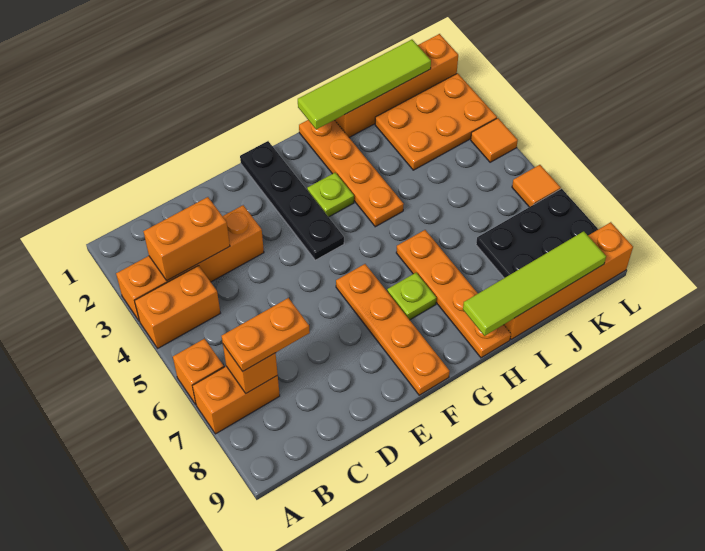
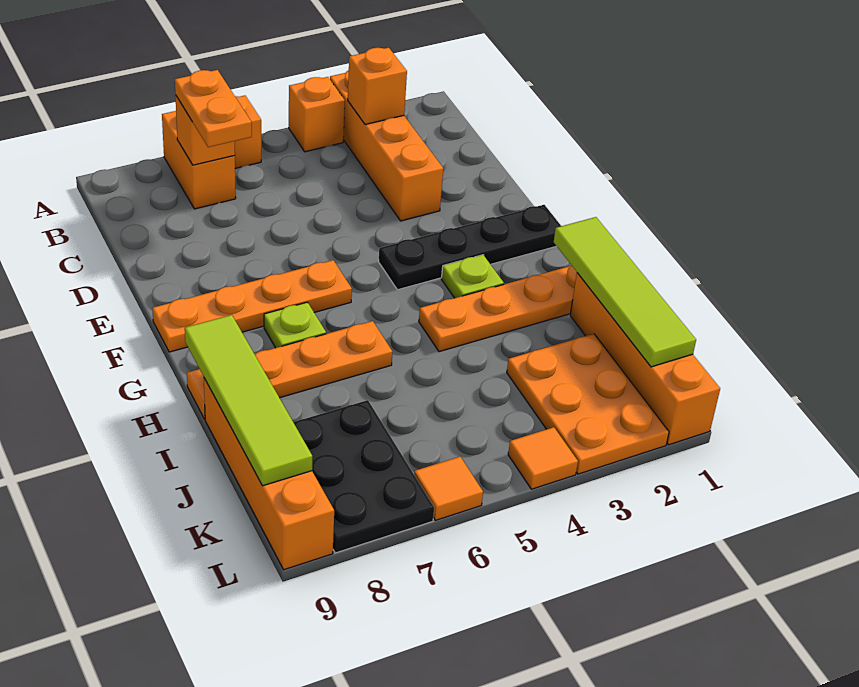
orange 1x2 brick [135,266,220,348] -> orange 1x1 brick [289,77,345,152]
orange 1x2 brick [144,197,230,281] -> orange 1x1 brick [348,48,407,125]

